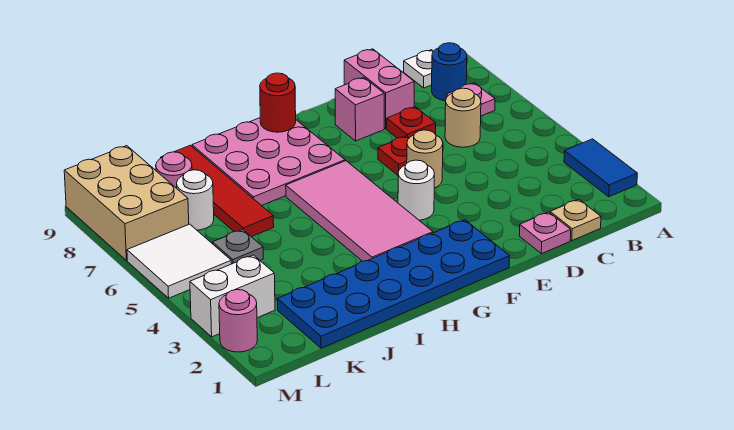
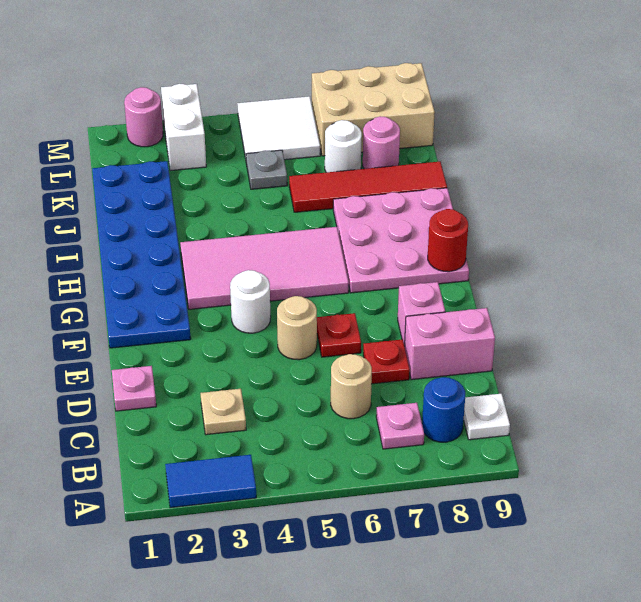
tan 1x1 plate [550,199,601,241] -> tan 1x1 plate moved to [201,389,246,435]

